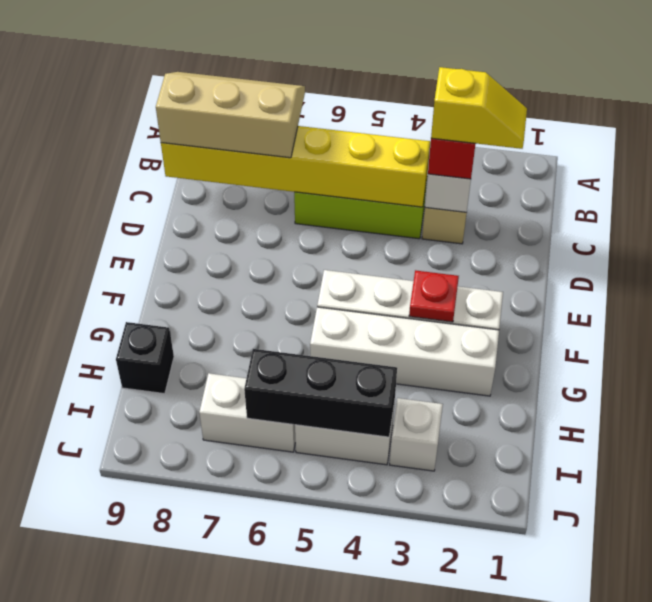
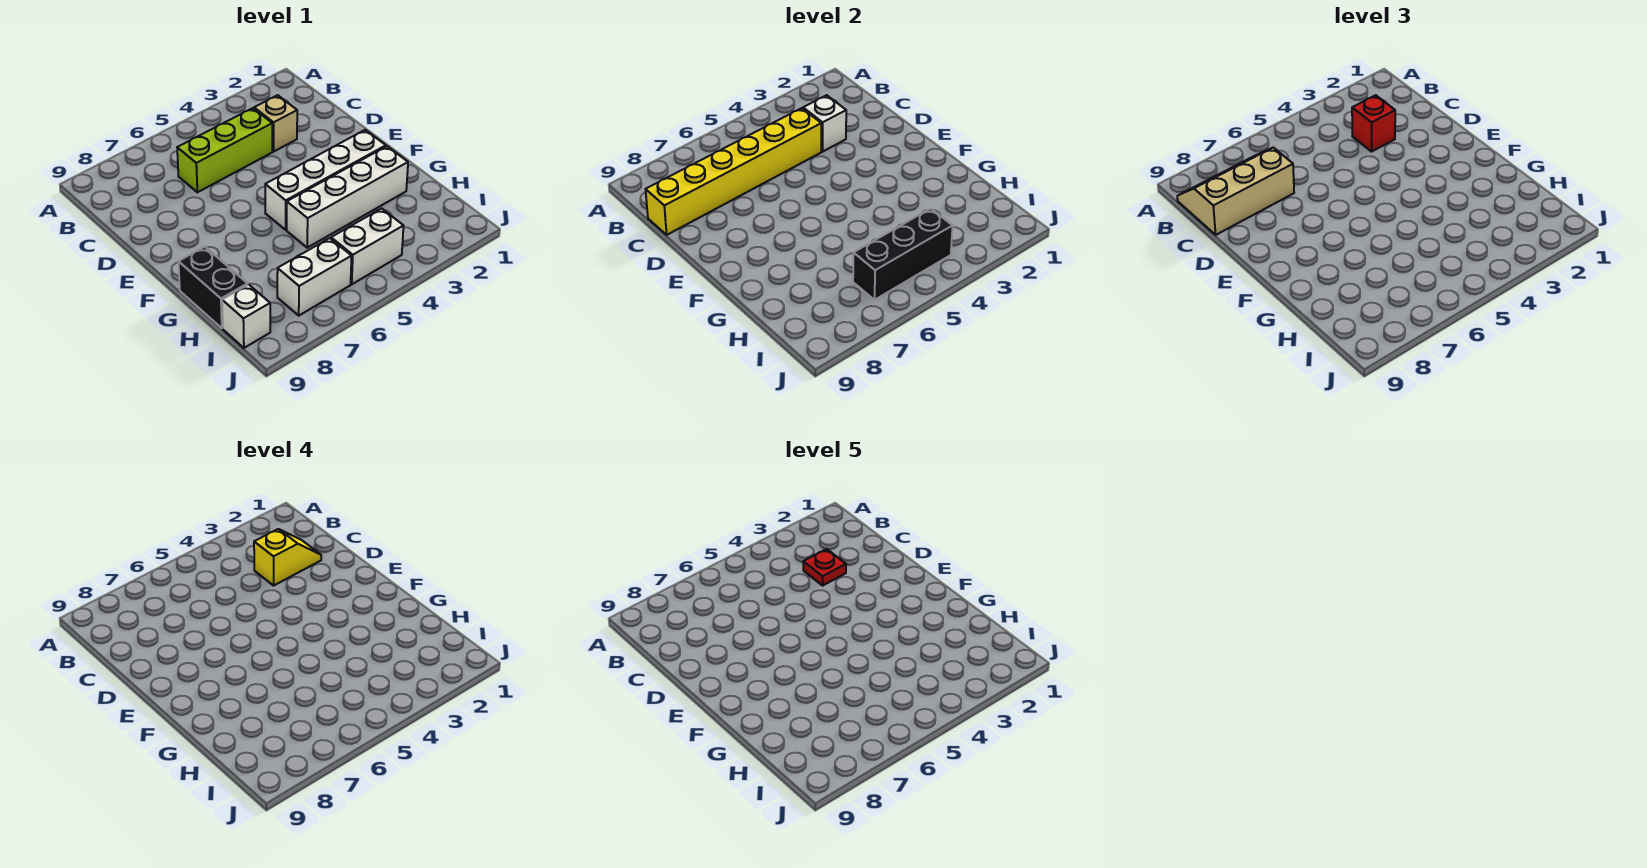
red 1x1 plate [409,270,459,322] -> red 1x1 plate moved to [803,549,846,586]
black 1x1 brick [116,322,174,394] -> black 1x2 brick [178,247,248,328]
white 1x1 brick [390,398,443,471] -> white 1x1 brick moved to [222,284,270,348]

